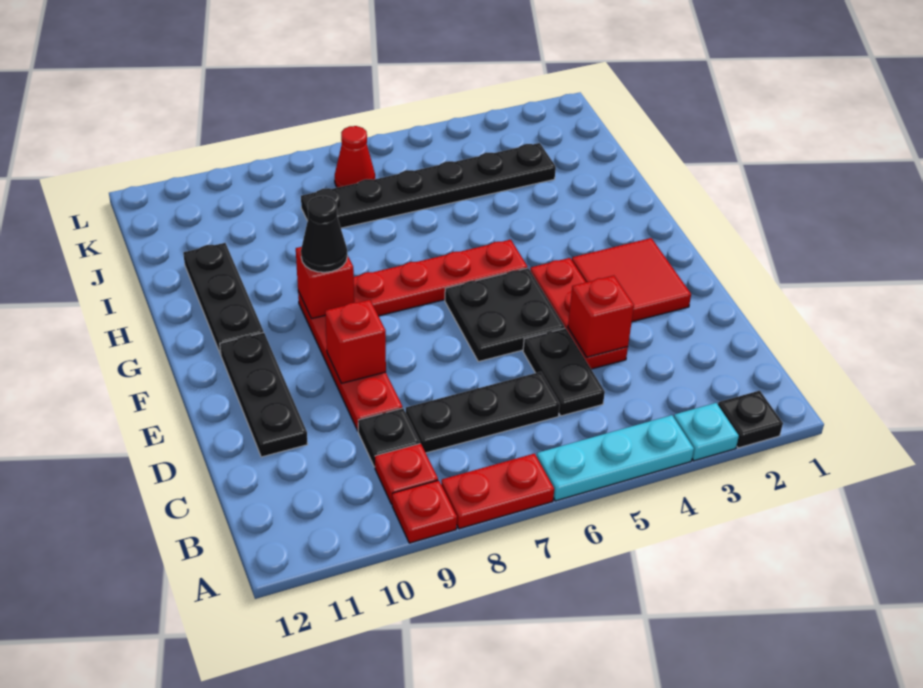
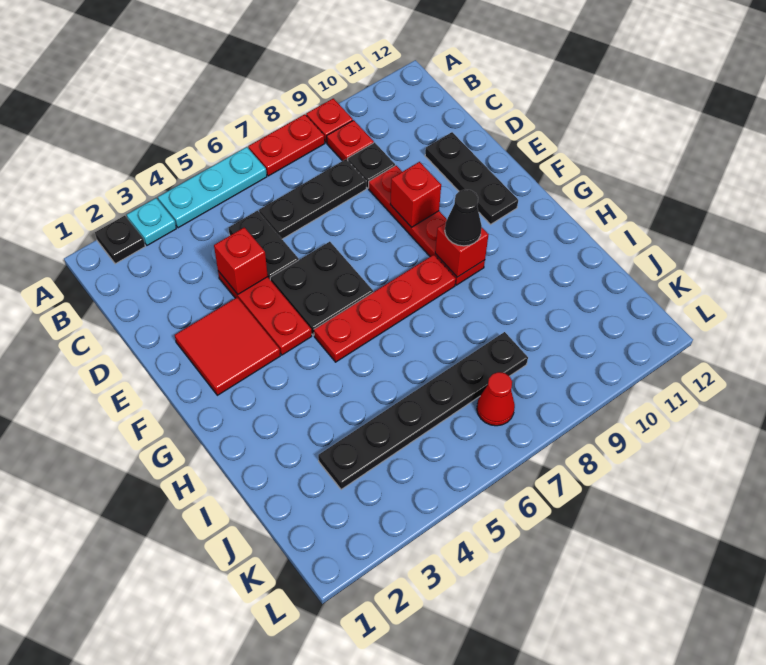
black 1x3 plate [183,243,264,355] -> none

